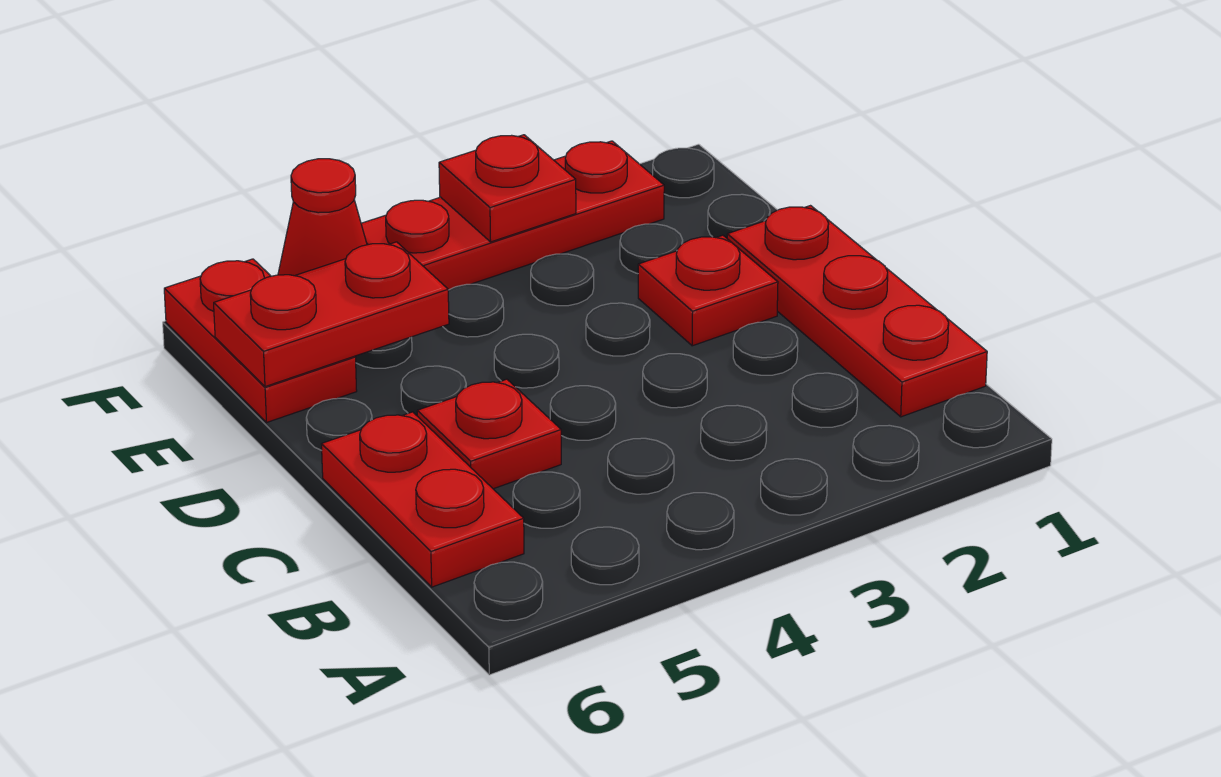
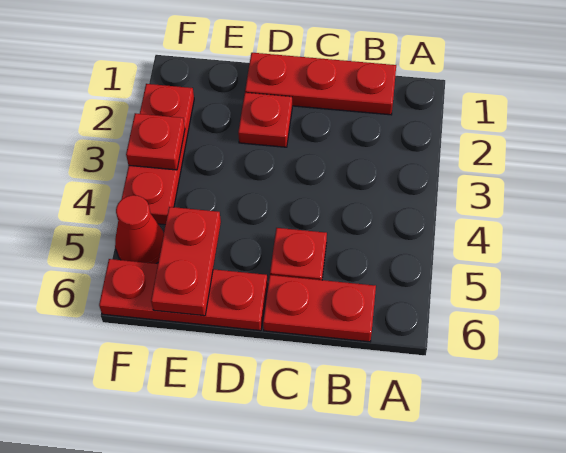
red 1x2 plate [164,259,357,422] -> red 1x3 plate [99,259,268,331]

